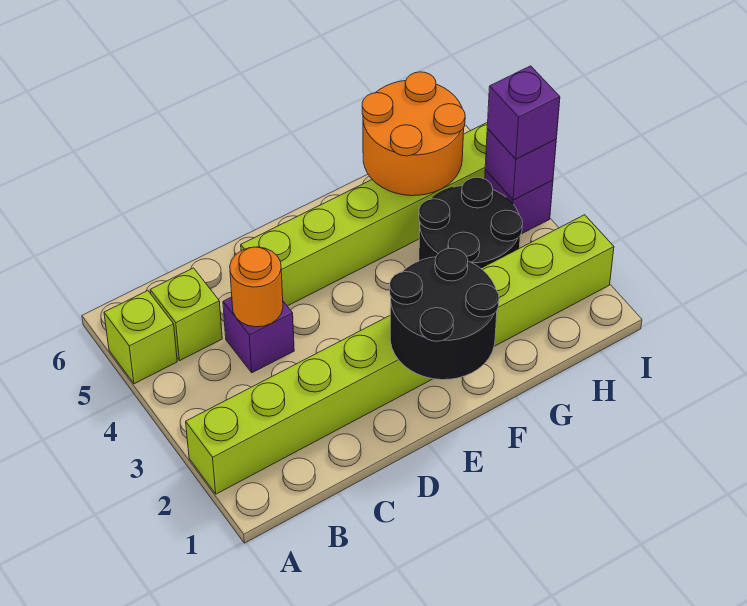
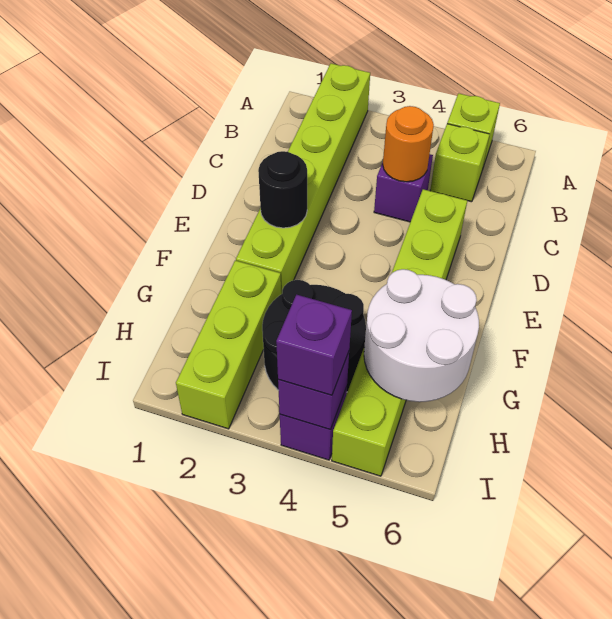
black 2x2 round brick [390,249,499,380] -> black 1x1 round brick [258,151,307,228]
orange 2x2 round brick [362,72,465,196] -> white 2x2 round brick [364,269,479,402]

